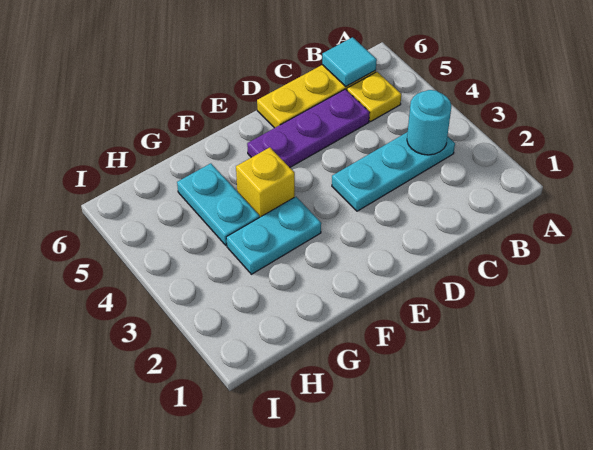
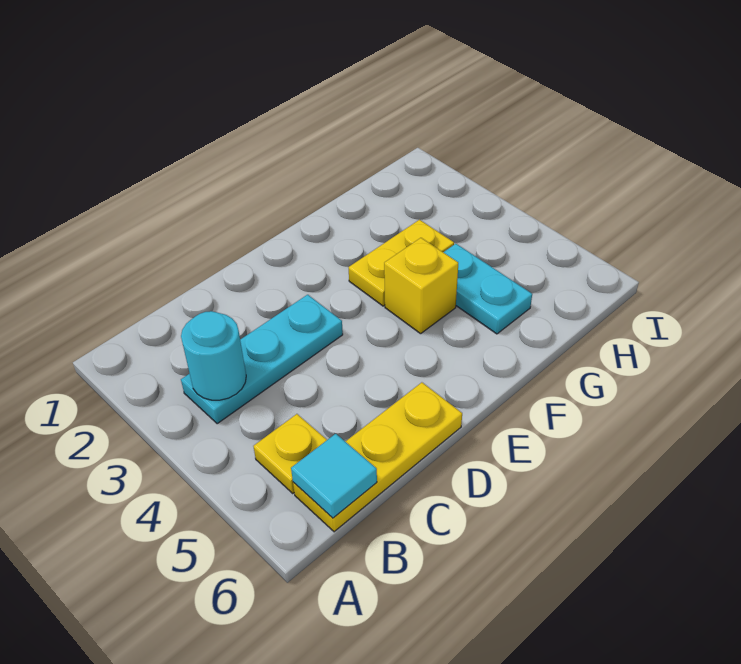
purple 1x3 plate [247,89,370,167] -> none
cyan 1x2 plate [226,197,321,274] -> yellow 1x2 plate [349,220,454,306]

